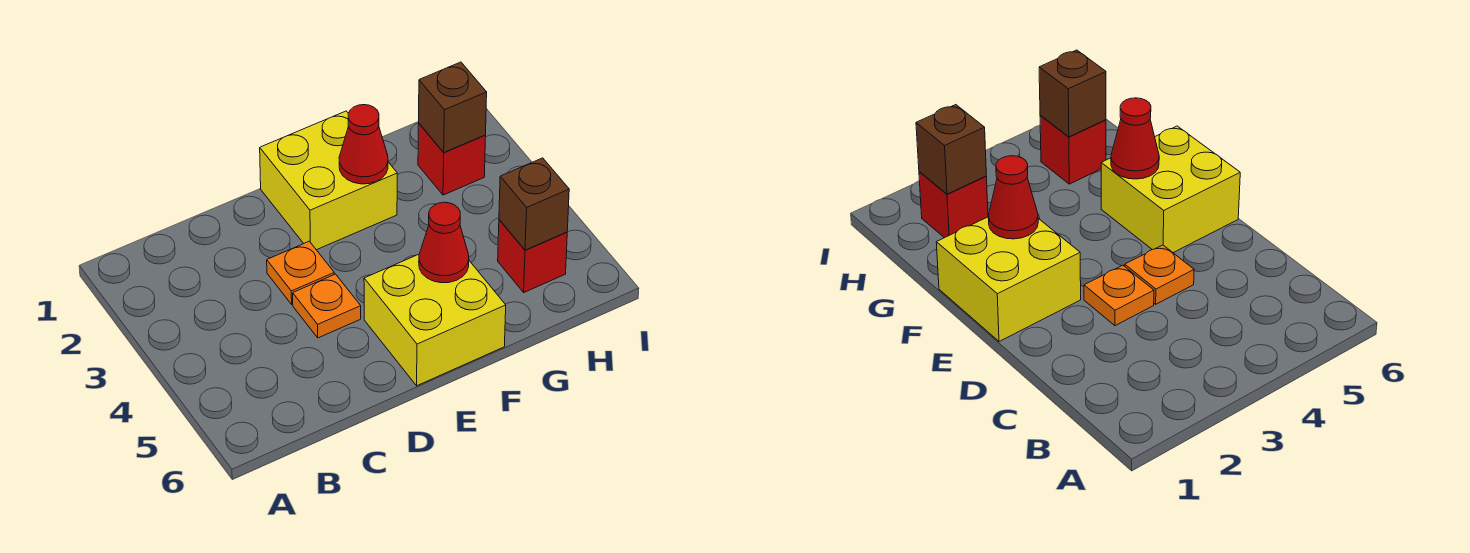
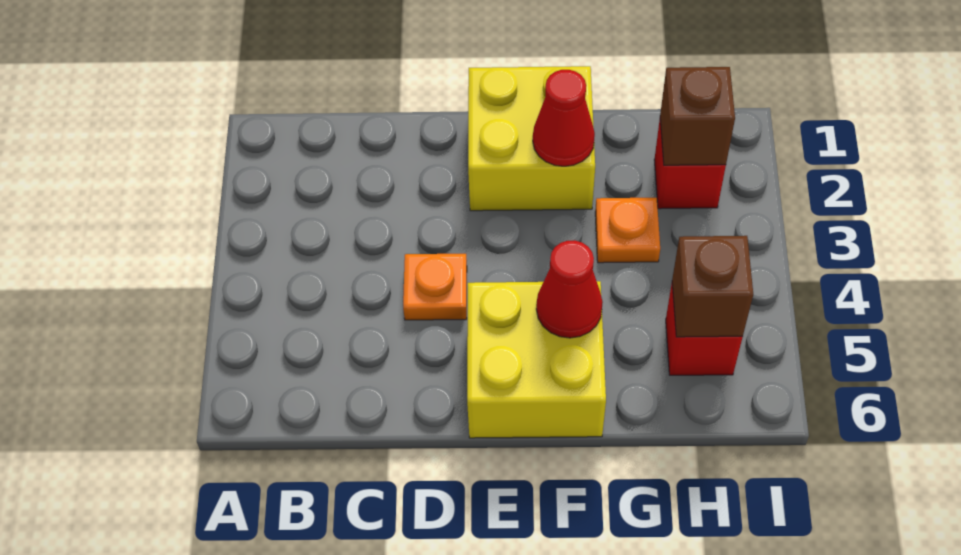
orange 1x1 plate [267,241,334,304] -> orange 1x1 plate moved to [595,198,660,263]

